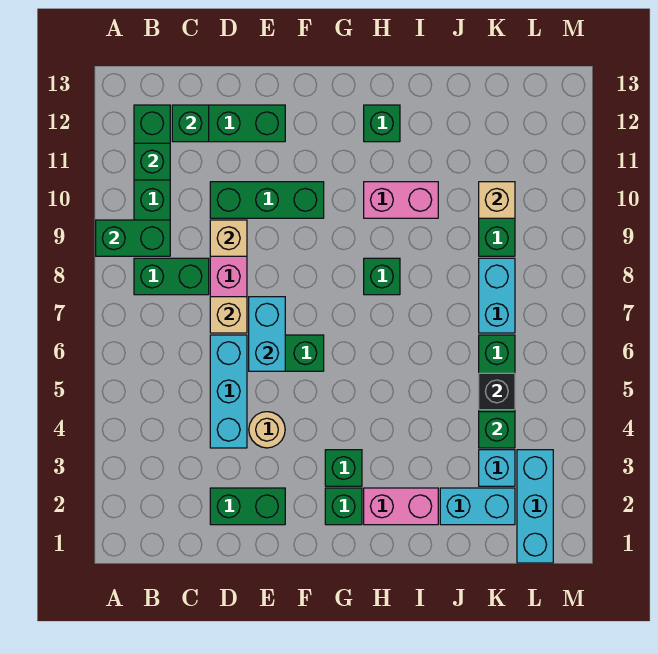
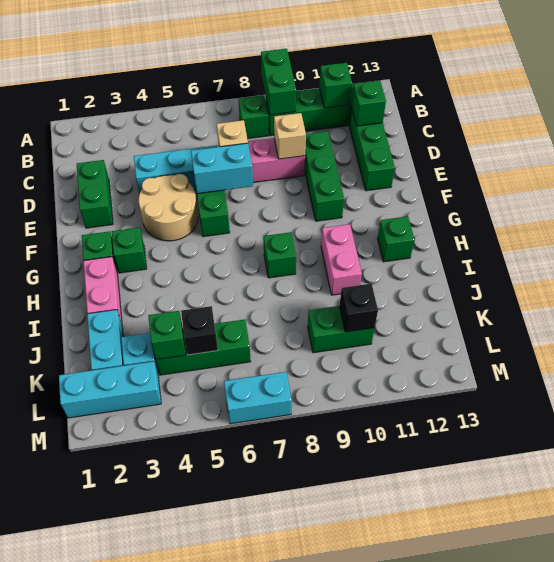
green 1x2 brick [134,258,209,295] -> green 1x1 brick [239,95,269,139]
tan 1x1 round brick [249,412,285,448] -> tan 2x2 round brick [139,174,198,241]
cyan 1x2 brick [479,258,515,333] -> cyan 1x2 brick moved to [224,372,292,424]
tan 1x1 brick [479,182,515,218] -> black 1x1 brick [339,284,378,332]

